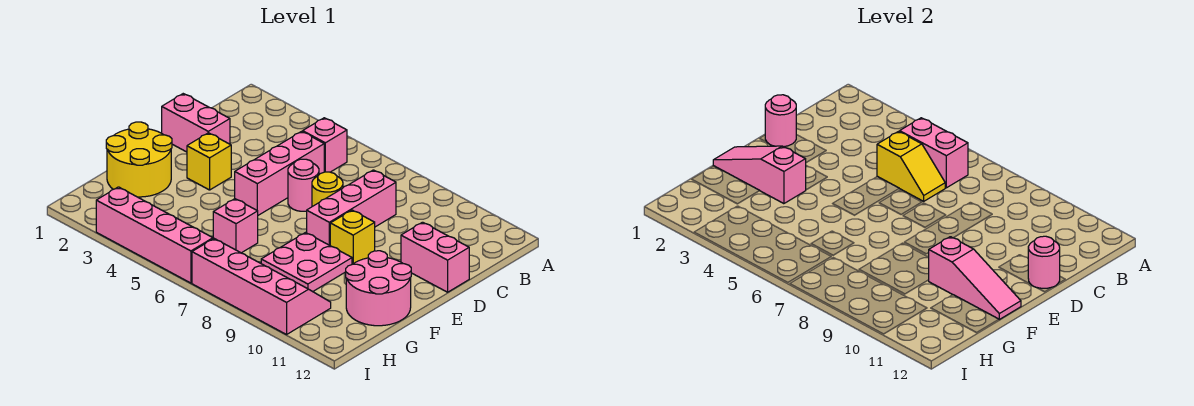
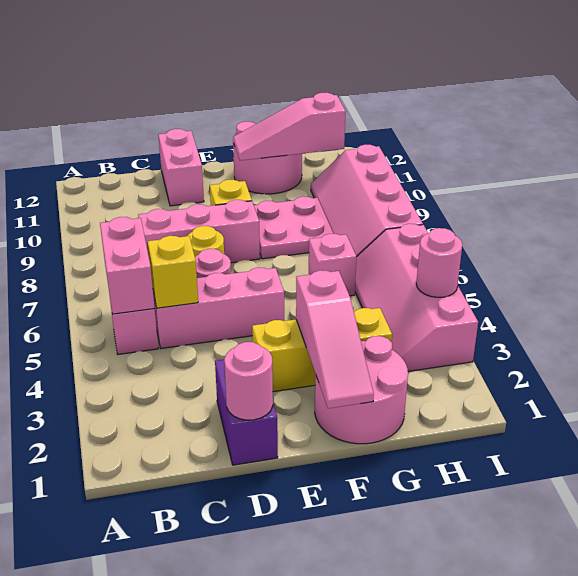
pink 1x2 brick [162,94,230,152] -> purple 1x2 brick [215,360,278,465]
pink 1x1 round brick [1028,236,1060,288] -> pink 1x1 round brick moved to [416,228,462,297]
yellow 1x1 brick [187,133,231,190] -> yellow 1x3 brick [252,308,392,392]
yellow 2x2 round brick [106,122,172,197] -> pink 2x2 round brick [315,336,408,444]
pink 1x3 slope [929,237,1021,319] -> pink 1x3 slope turned to [234,93,346,160]

